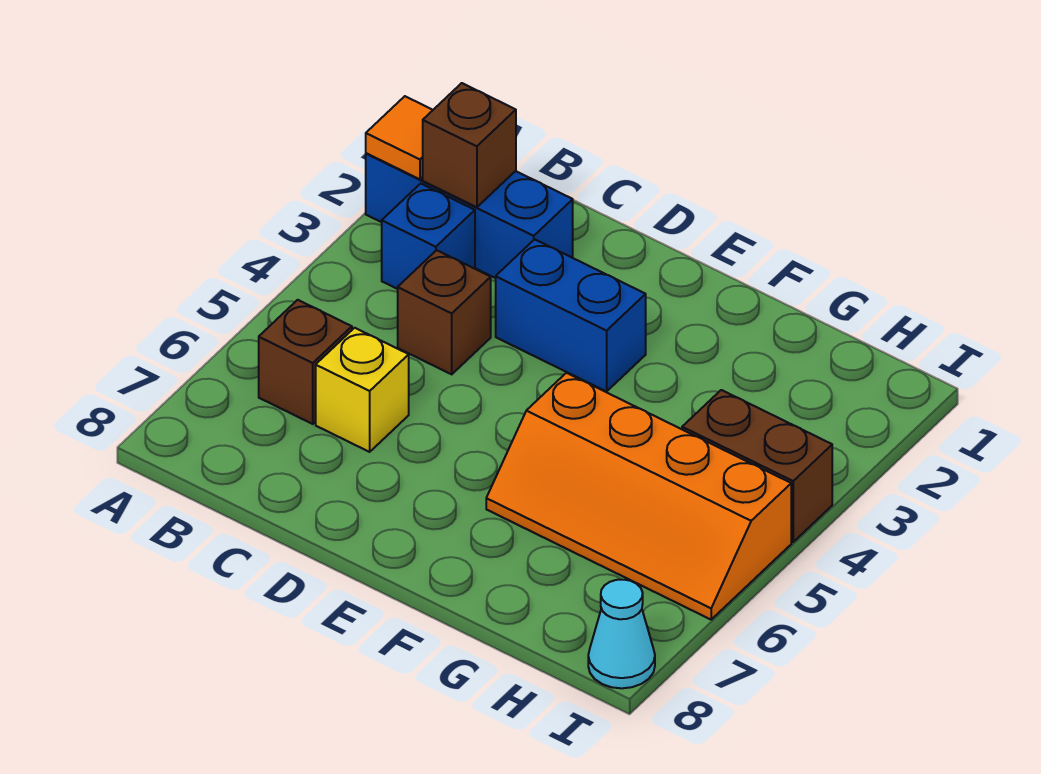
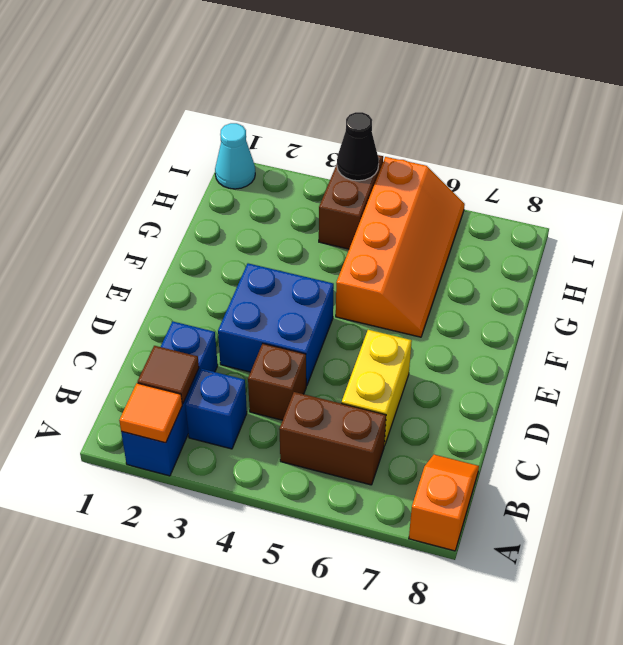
none -> orange 1x2 slope [409,455,479,551]
brown 1x1 brick [423,83,516,207] -> brown 1x1 tile [138,346,199,404]
brown 1x1 brick [259,300,352,424] -> brown 1x2 brick [279,392,386,485]
yellow 1x1 brick [316,328,409,452] -> yellow 1x2 brick [341,330,412,446]
blue 1x2 brick [496,239,646,392] -> blue 2x2 brick [218,263,334,386]
none -> black 1x1 cone [337,112,379,181]
cyan 1x1 cone [588,580,655,688] -> cyan 1x1 cone moved to [215,123,255,189]

